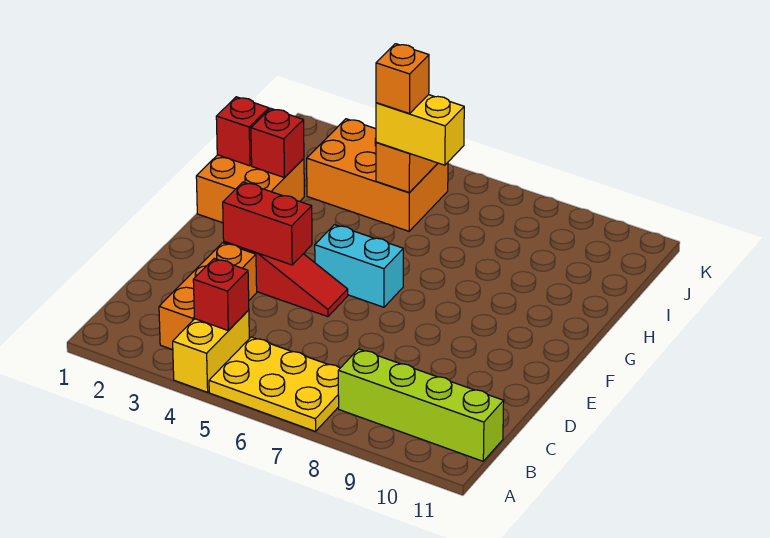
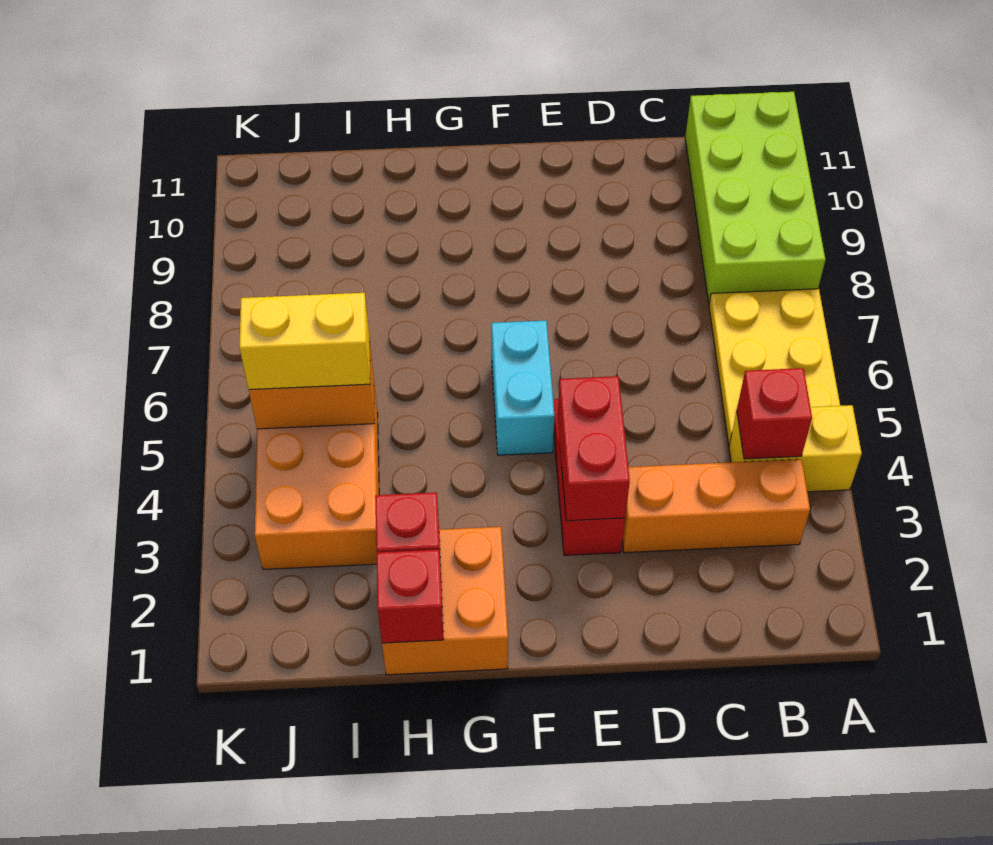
lime 1x4 brick [338,349,504,461] -> lime 2x4 brick [685,92,825,303]
yellow 1x2 brick [376,95,464,165] -> yellow 1x2 brick turned to [239,293,370,390]
orange 1x1 brick [376,44,429,114] -> none

